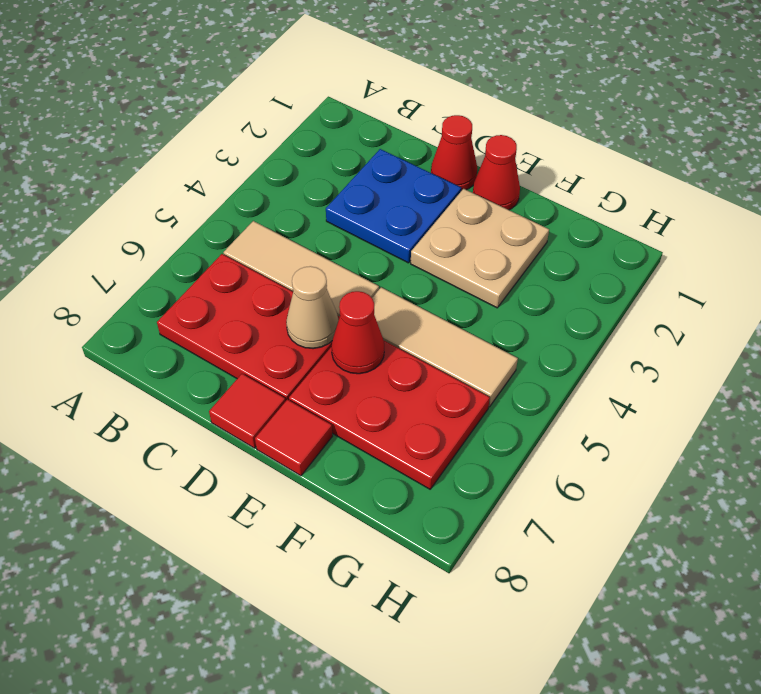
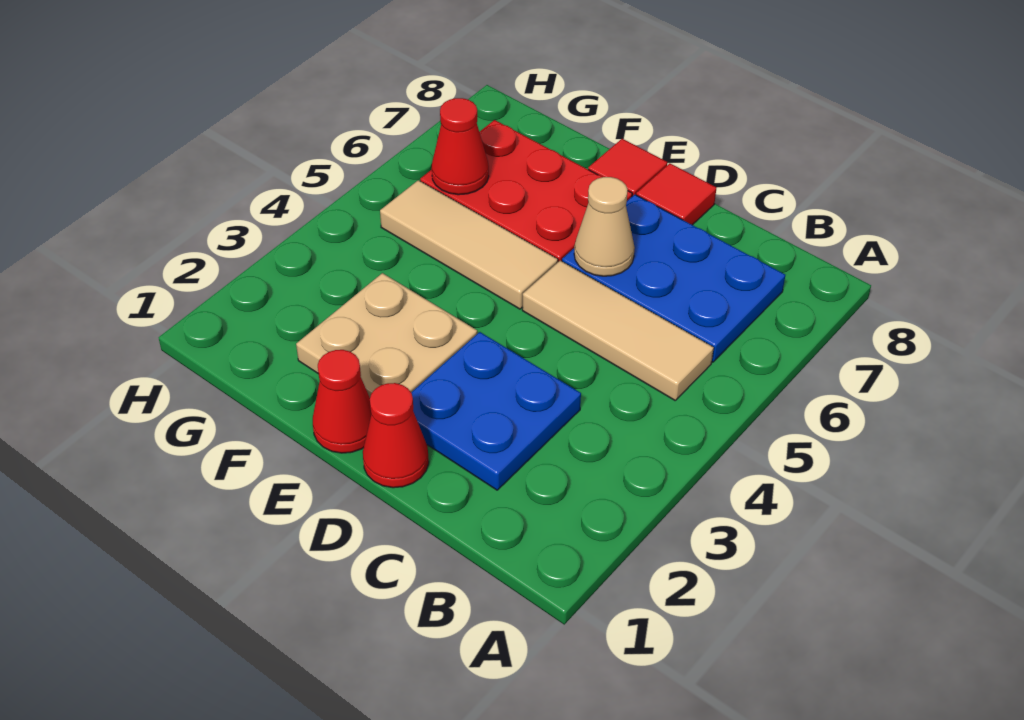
red 2x3 plate [157,254,339,401] -> blue 2x3 plate [562,194,785,362]
red 1x1 cone [331,291,384,374] -> red 1x1 cone moved to [432,98,489,195]

